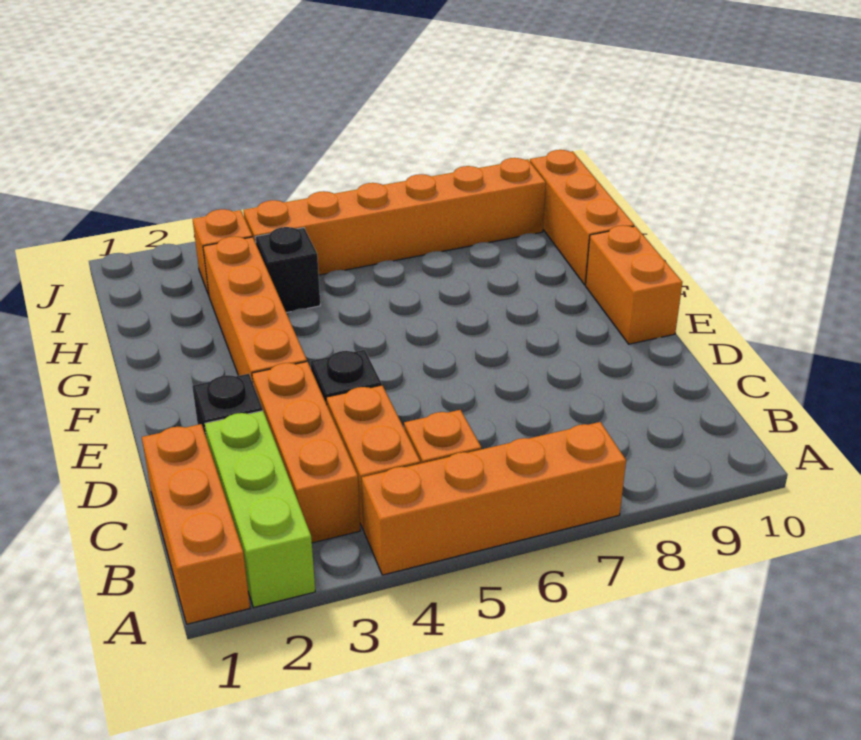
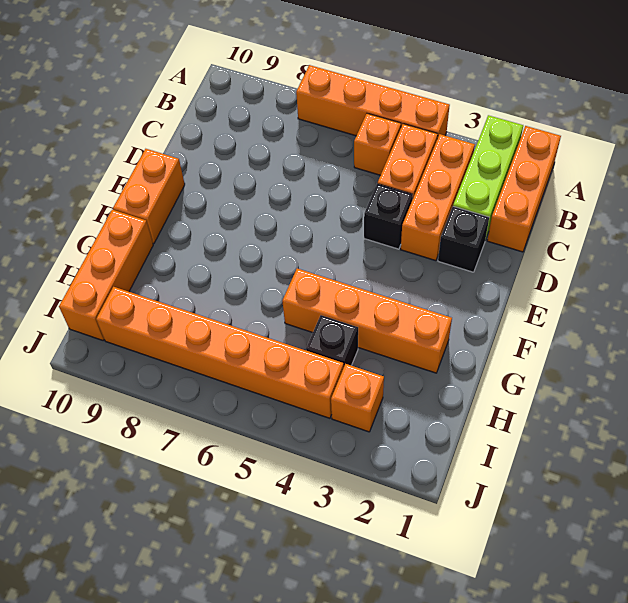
orange 1x4 brick [203,236,307,383] -> orange 1x4 brick turned to [282,269,452,373]

